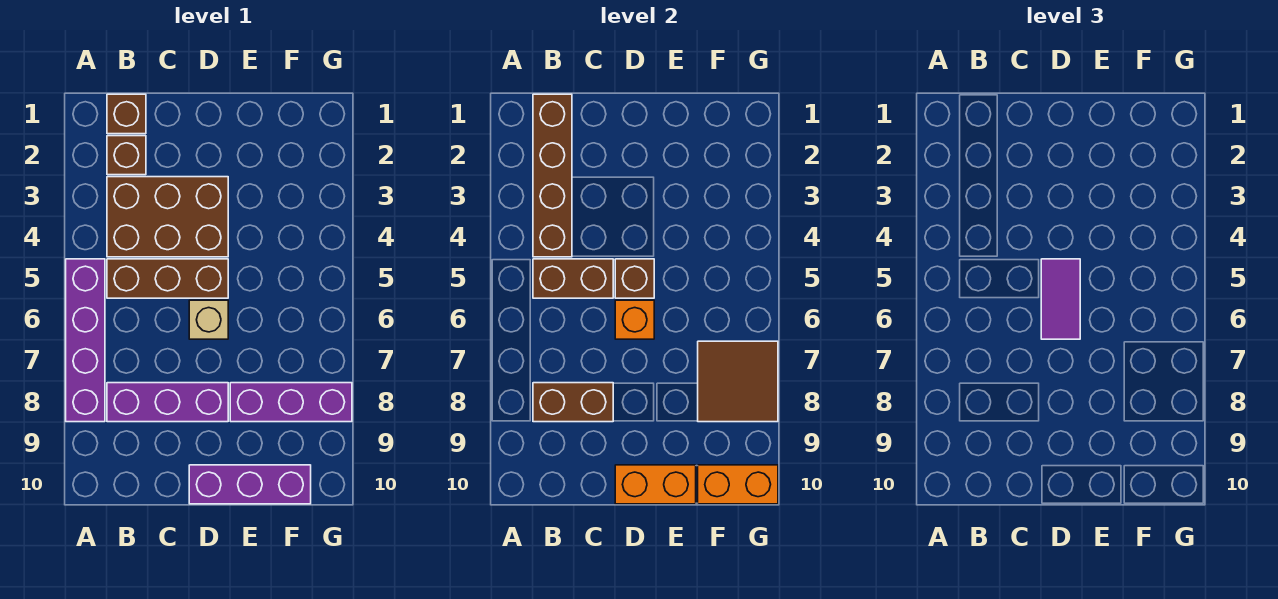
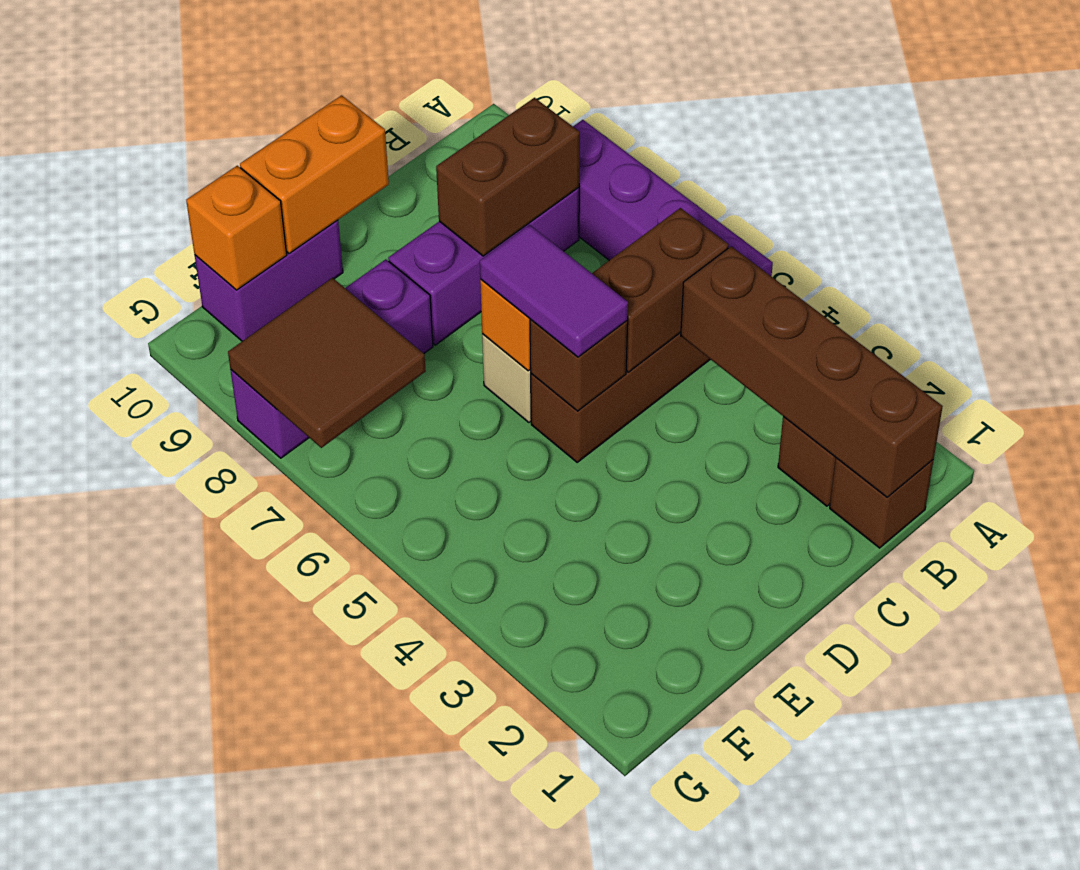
brown 2x3 brick [107,177,228,257] -> none
purple 1x3 brick [189,465,311,504] -> purple 1x2 brick [195,220,343,341]
orange 1x2 brick [698,465,778,504] -> orange 1x1 brick [186,166,287,290]

